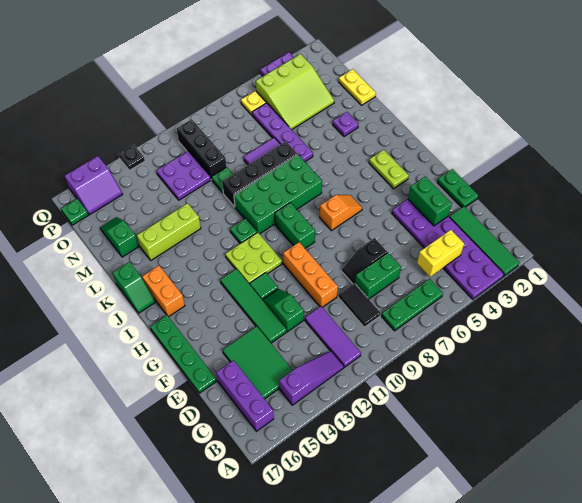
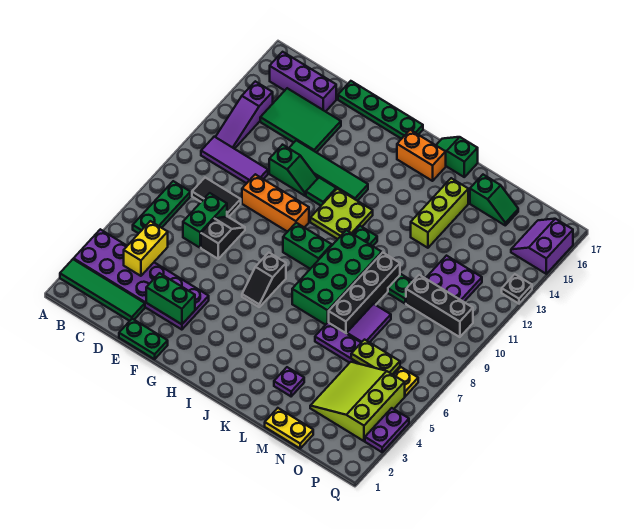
lime 1x2 plate [369,150,409,189] -> lime 1x2 plate moved to [351,340,400,374]
orange 1x2 slope [320,195,362,231] -> black 1x2 slope [242,253,286,307]
green 1x1 plate [61,199,88,225] -> none

